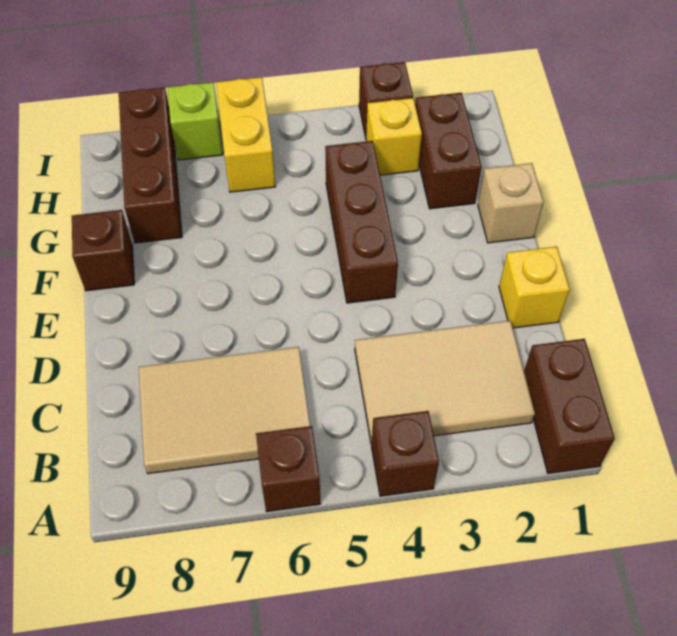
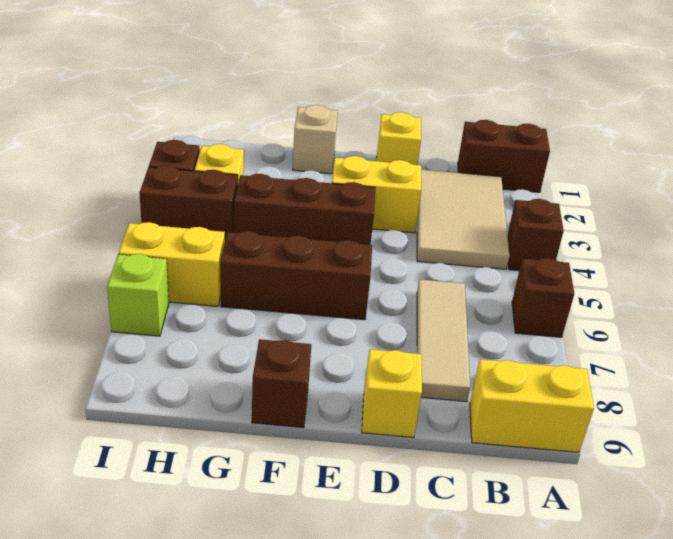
none -> yellow 1x2 brick [470,359,594,452]
tan 2x3 tile [139,347,310,474] -> tan 1x3 tile [417,279,470,402]
none -> yellow 1x2 brick [332,156,421,233]
none -> yellow 1x1 brick [362,349,422,438]
brown 1x2 brick [415,93,482,209] -> brown 1x2 brick moved to [140,166,238,239]
brown 1x3 brick [119,88,182,243] -> brown 1x3 brick moved to [220,231,372,320]

